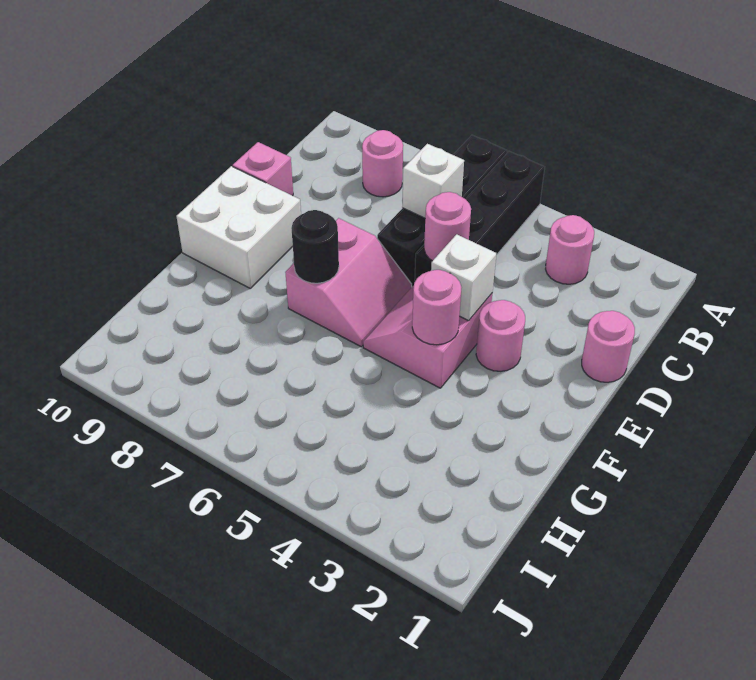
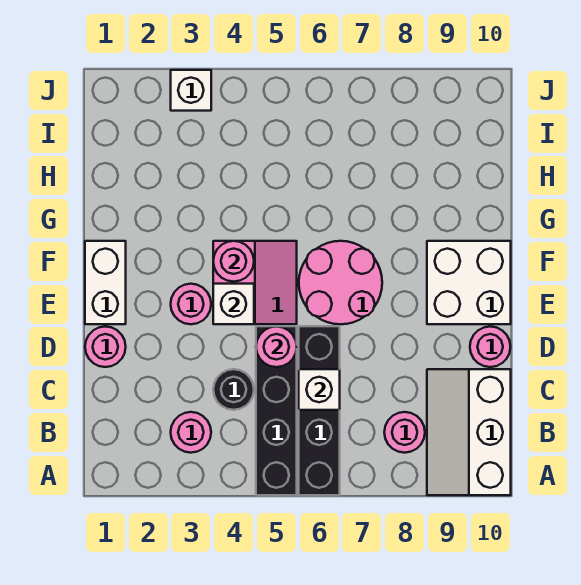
none -> white 2x3 slope [427,369,511,495]
pink 1x1 brick [233,142,293,196] -> pink 1x1 round brick [470,327,511,367]
none -> white 1x2 brick [85,241,126,324]
pink 2x2 slope [285,218,412,347] -> pink 2x2 round brick [299,241,382,324]
black 1x1 round brick [291,210,339,283] -> black 1x1 round brick moved to [213,369,254,410]
none -> white 1x1 brick [171,70,211,111]

